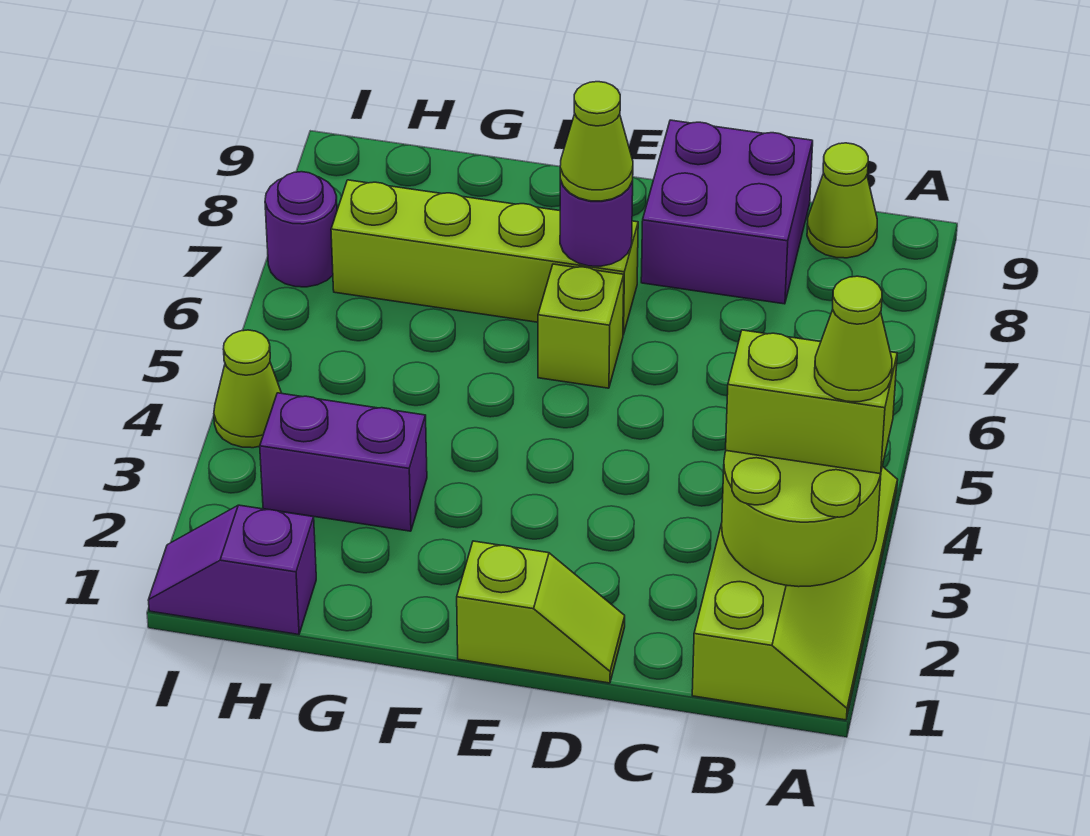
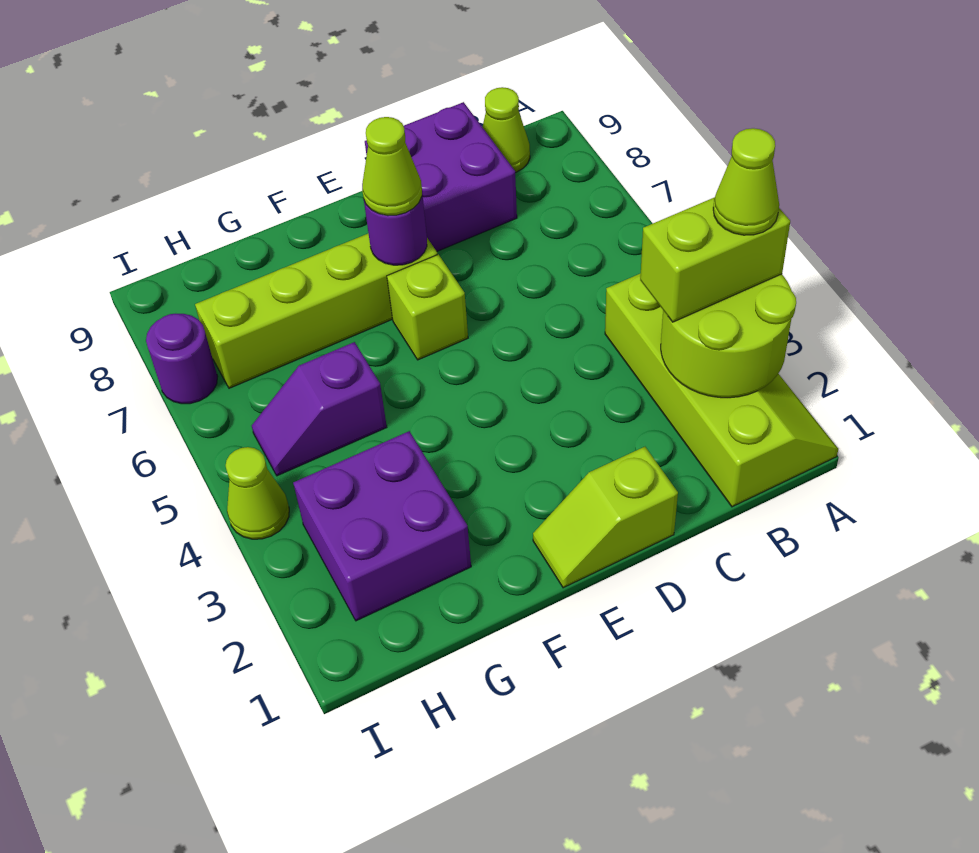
lime 1x2 slope [457,541,625,683] -> lime 1x2 slope turned to [533,447,678,588]
purple 1x2 brick [260,393,427,531] -> purple 2x2 brick [293,431,471,621]
purple 1x2 slope [148,505,316,635] -> purple 1x2 slope moved to [252,342,387,476]

